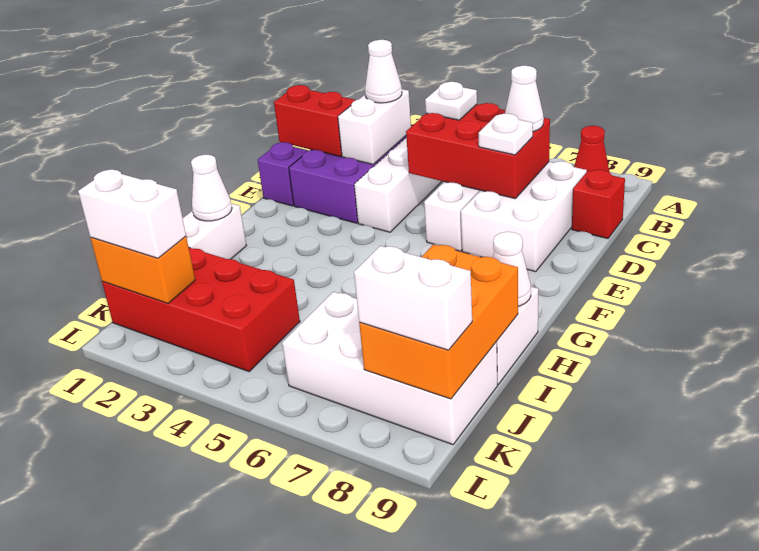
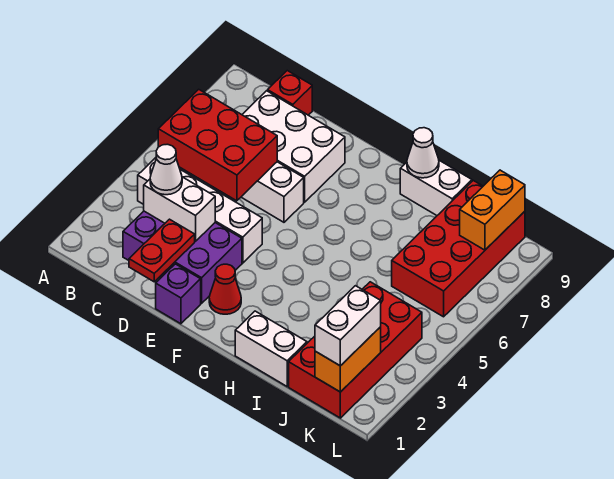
red 1x1 cone [574,126,609,172] -> red 1x1 cone moved to [209,264,241,314]
red 2x3 brick [406,103,550,199] -> red 2x3 brick turned to [158,89,277,201]
white 1x1 plate [425,82,477,120] -> none
white 1x1 cone [505,66,544,132] -> none
red 1x2 brick [274,85,355,157] -> red 1x2 plate [129,219,195,282]
white 1x1 plate [479,114,533,155] -> none
white 1x1 cone [191,155,232,221] -> none
orange 2x3 brick [359,244,518,399] -> orange 1x2 brick [460,170,525,250]
white 2x4 brick [282,292,498,445] -> red 2x4 brick [392,181,525,317]
white 1x2 brick [354,246,472,350] -> none

